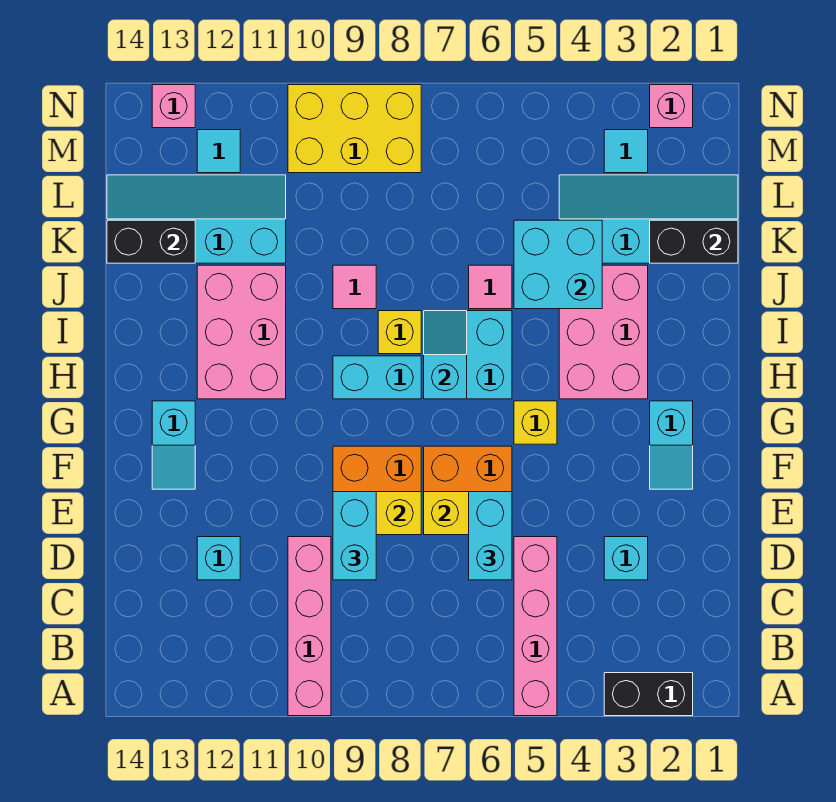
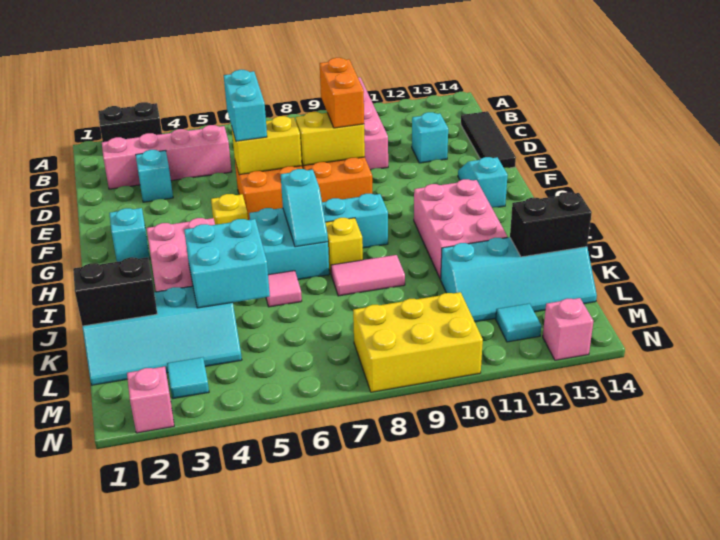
pink 1x4 brick [514,537,557,716] -> pink 1x4 brick turned to [102,125,232,189]
none -> black 1x3 tile [461,111,516,168]
cyan 1x2 brick [333,492,376,580] -> orange 1x2 brick [320,58,364,128]
pink 1x1 tile [333,265,376,309] -> pink 1x2 tile [331,255,405,296]

